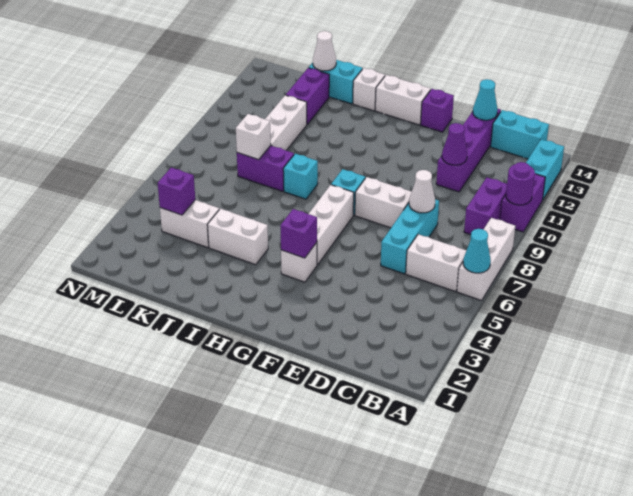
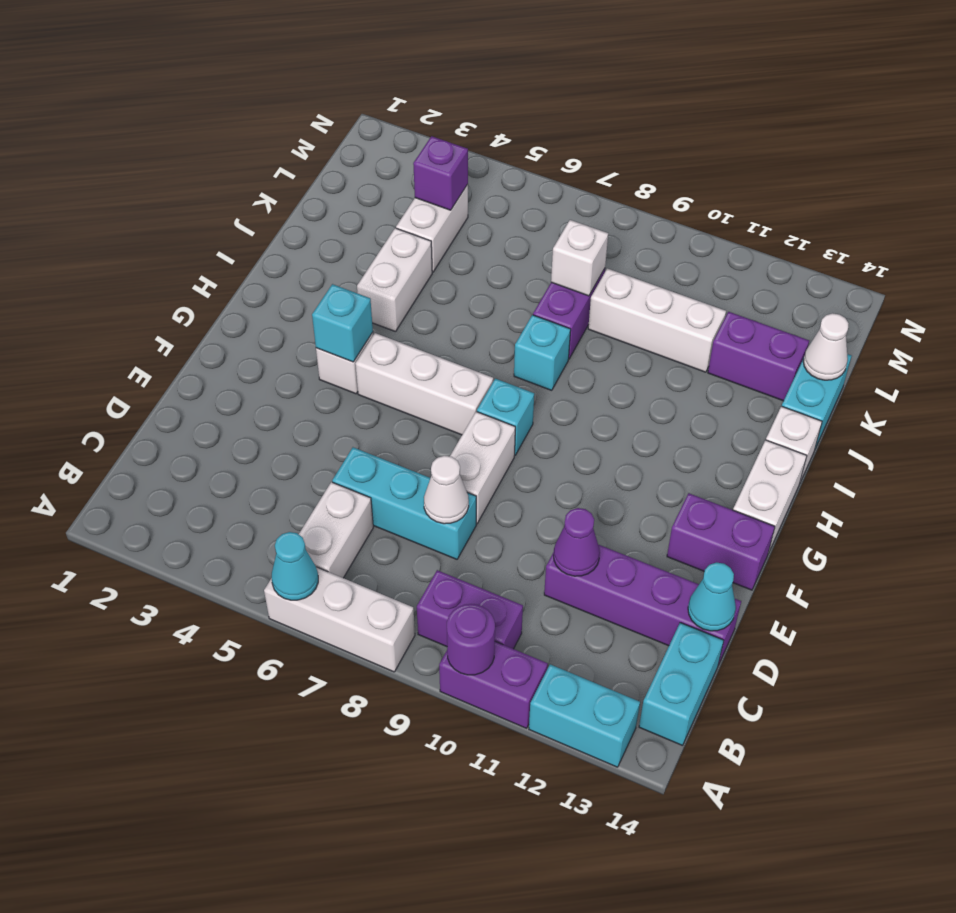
purple 1x1 brick [421,89,454,132] -> purple 1x2 brick [667,493,775,590]
purple 1x1 brick [280,209,317,258] -> cyan 1x1 brick [312,284,373,362]

